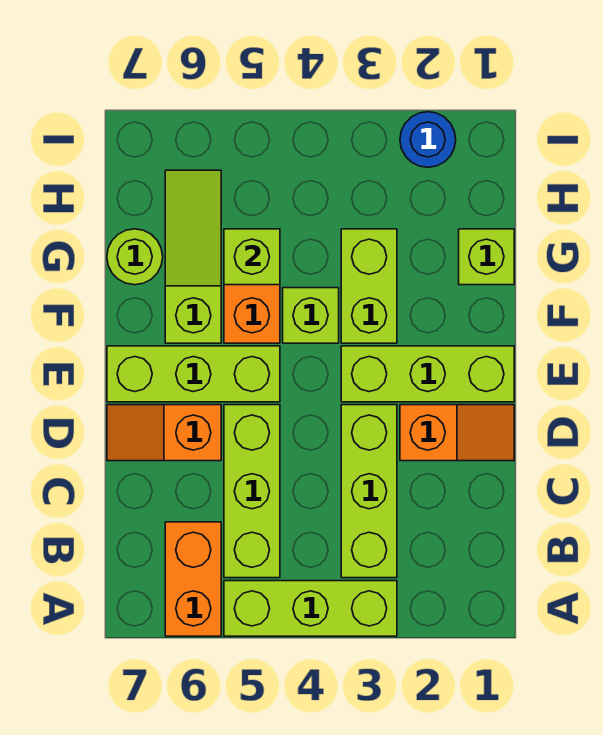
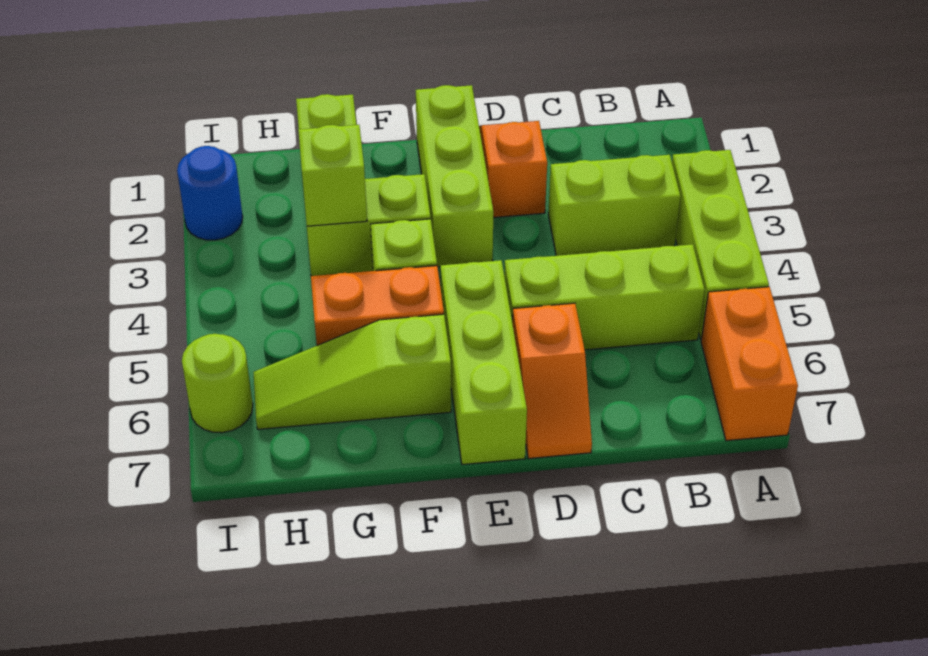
orange 1x2 brick [165,522,221,636] -> orange 1x2 brick turned to [701,287,798,441]
lime 1x3 brick [341,405,397,578] -> lime 1x2 brick [548,155,681,256]
lime 1x1 brick [224,229,280,285] -> lime 1x1 brick moved to [298,125,367,226]
lime 1x1 round brick [107,229,163,285] -> lime 1x1 round brick moved to [182,334,253,433]

